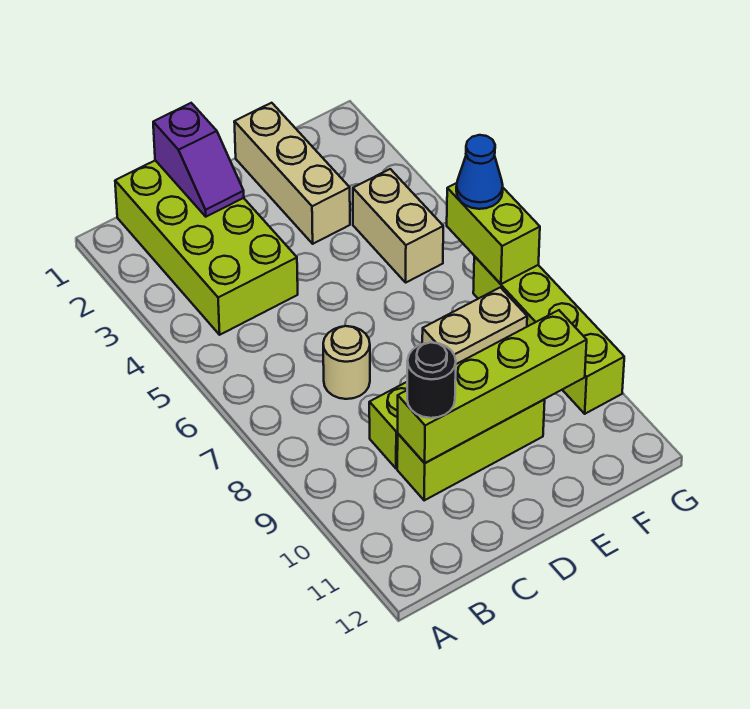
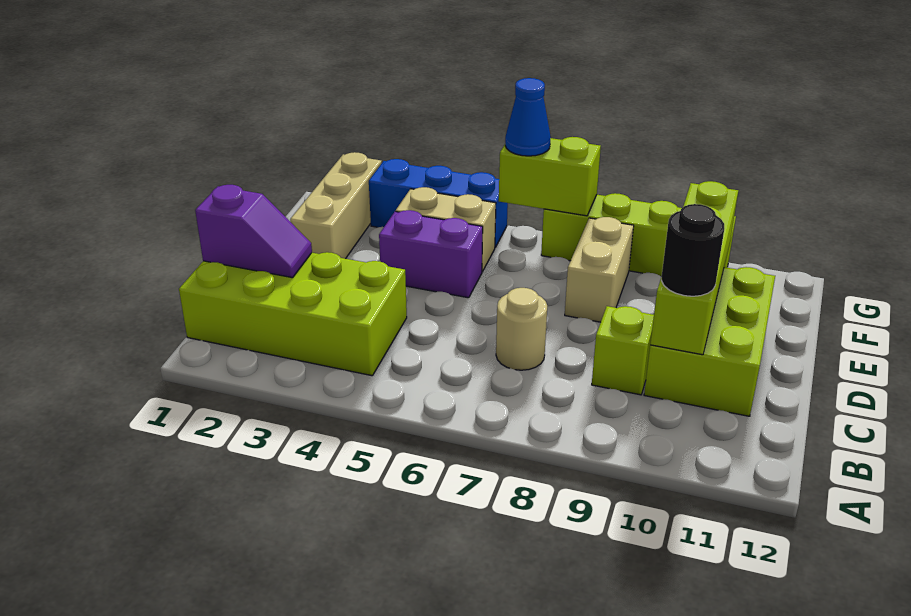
lime 1x3 brick [397,400,545,500] -> lime 2x3 brick [644,267,775,416]
tan 1x3 brick [234,103,350,244] -> tan 1x3 brick turned to [290,152,382,259]
none -> purple 1x2 brick [379,210,483,298]
none -> blue 1x3 brick [369,159,508,247]

